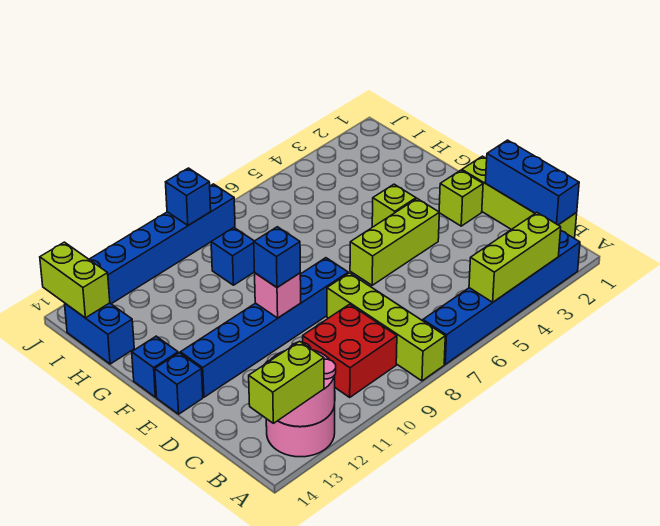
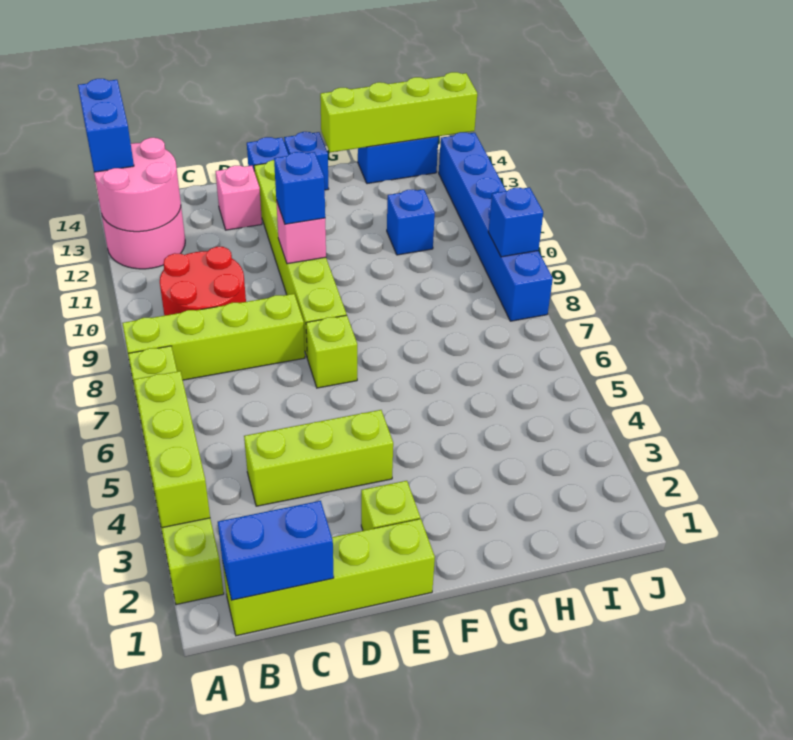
blue 1x6 brick [423,231,580,364] -> lime 1x6 brick [128,346,224,605]
lime 1x2 brick [249,341,324,423] -> blue 1x2 brick [78,79,134,172]
blue 1x3 brick [485,140,579,225] -> blue 1x2 brick [218,501,334,600]
red 2x2 brick [303,304,397,397] -> red 2x2 round brick [160,247,246,316]
none -> pink 1x1 brick [216,166,262,230]
lime 1x3 brick [350,199,439,285] -> lime 1x3 brick turned to [244,410,393,506]
blue 1x6 brick [180,258,348,397] -> lime 1x6 brick [254,160,347,356]
lime 1x1 brick [372,184,416,227] -> lime 1x1 brick moved to [306,315,357,388]
blue 1x1 brick [211,228,254,285] -> blue 1x1 brick moved to [387,189,435,255]
lime 1x2 brick [40,242,110,318] -> lime 1x4 brick [320,72,477,152]

